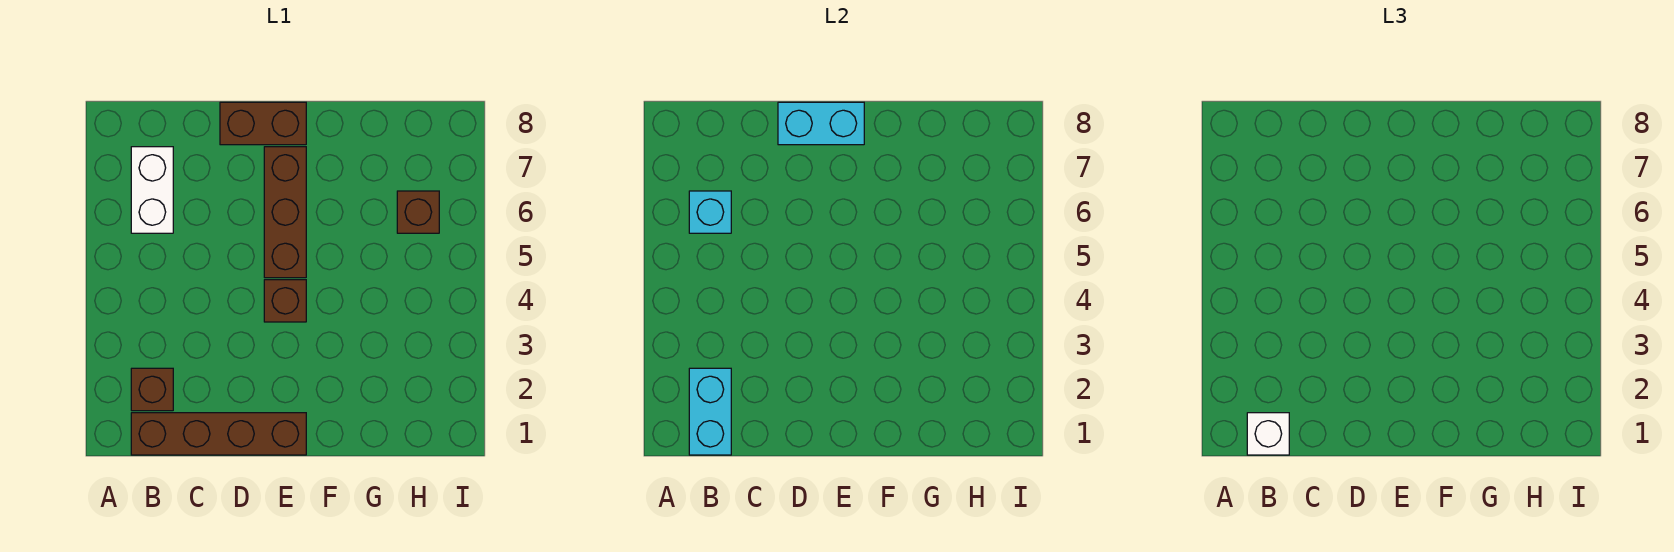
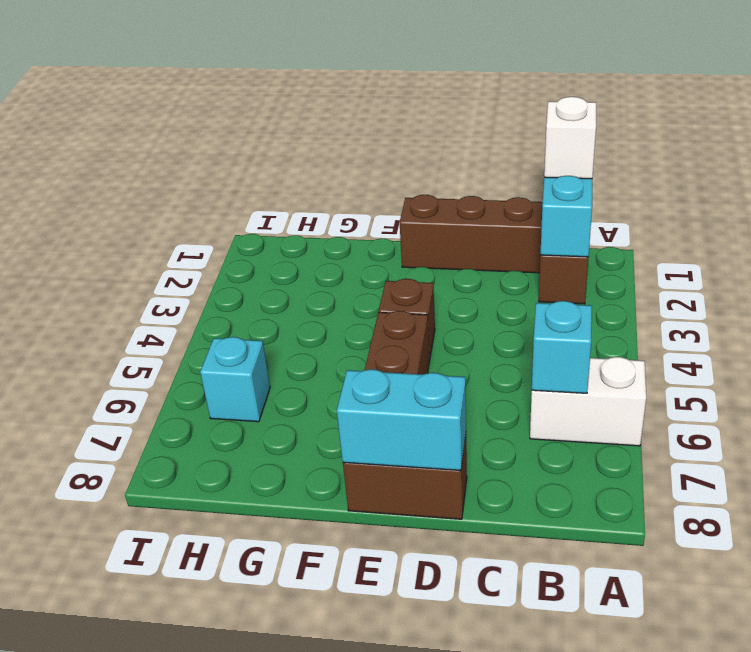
white 1x2 brick [131,147,173,233] -> white 1x2 brick turned to [530,357,646,446]
brown 1x1 brick [397,191,439,233] -> cyan 1x1 brick [200,337,270,422]

